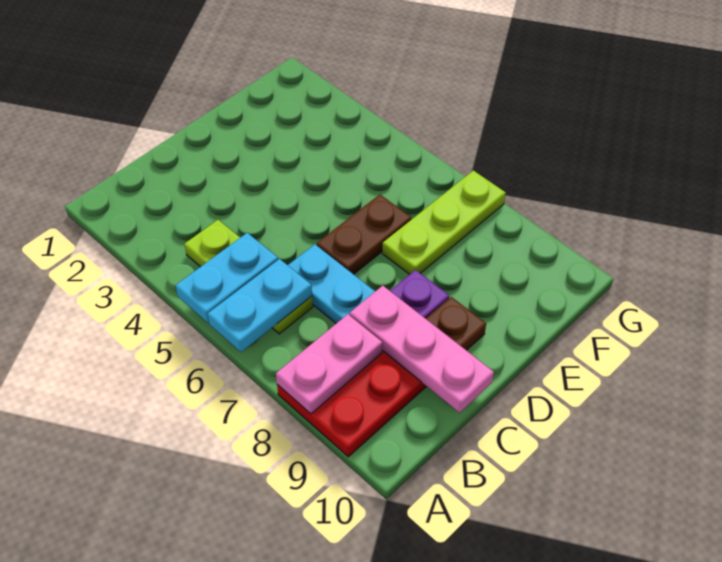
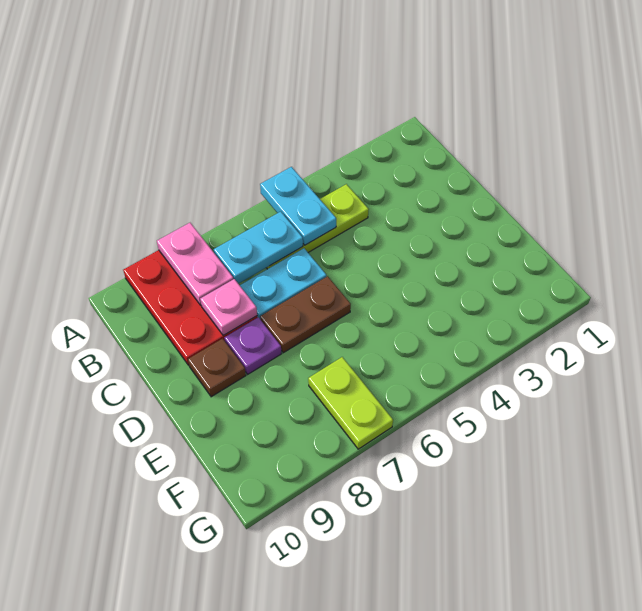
cyan 1x2 plate [208,259,312,352] -> cyan 1x2 plate turned to [214,212,303,284]
pink 1x3 plate [350,286,494,413] -> pink 1x1 plate [200,279,257,335]
brown 1x2 plate [317,195,411,274] -> brown 1x2 plate turned to [260,276,351,353]
lime 1x3 plate [382,170,506,274] -> lime 1x2 plate [308,357,393,449]

